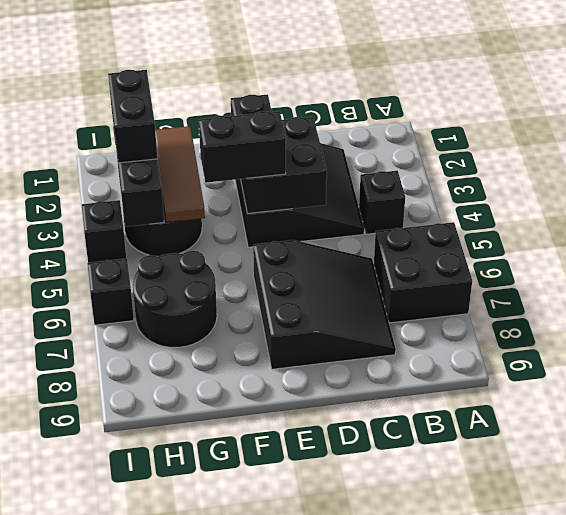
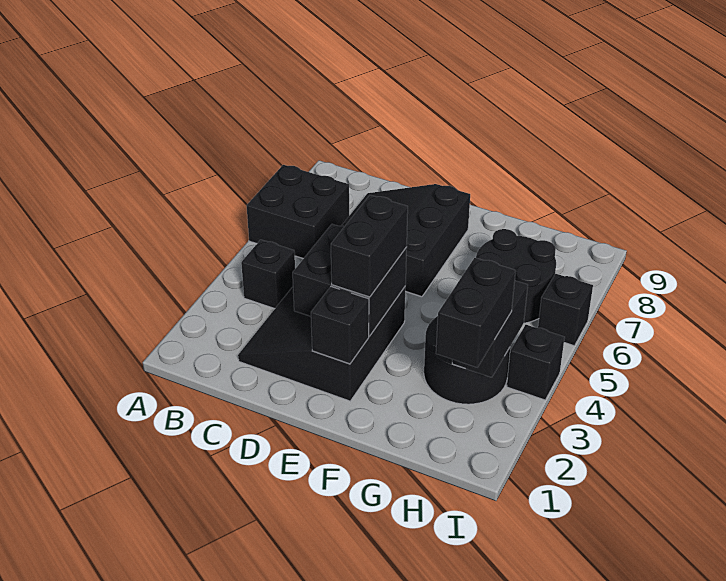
black 1x2 brick [199,111,286,183] -> black 1x2 brick turned to [331,195,408,297]
brown 1x3 tile [155,126,205,222] -> none

